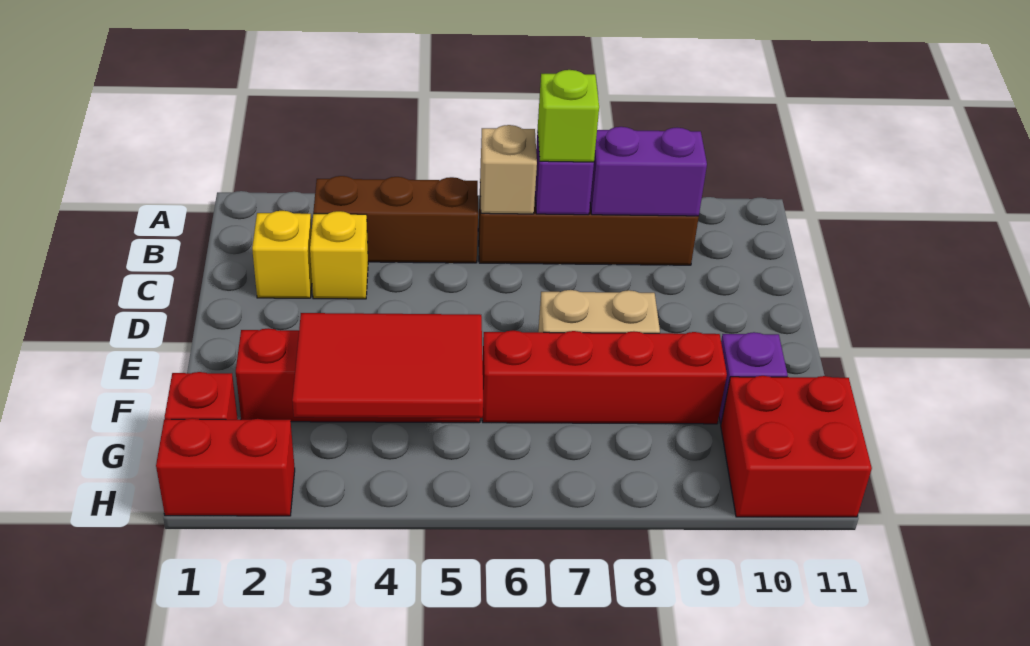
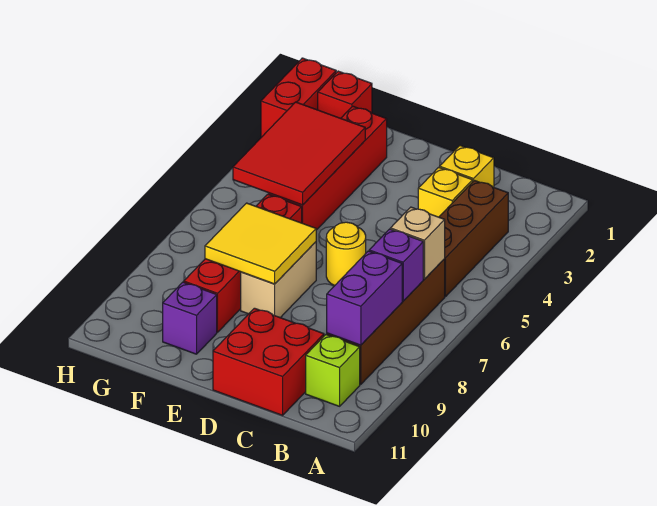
lime 1x1 brick [538,70,599,162] -> lime 1x1 brick moved to [306,334,360,406]
none -> yellow 1x1 round brick [326,222,366,286]
none -> yellow 2x2 tile [205,203,316,284]
red 2x2 brick [721,376,872,517] -> red 2x2 brick moved to [213,308,324,415]

